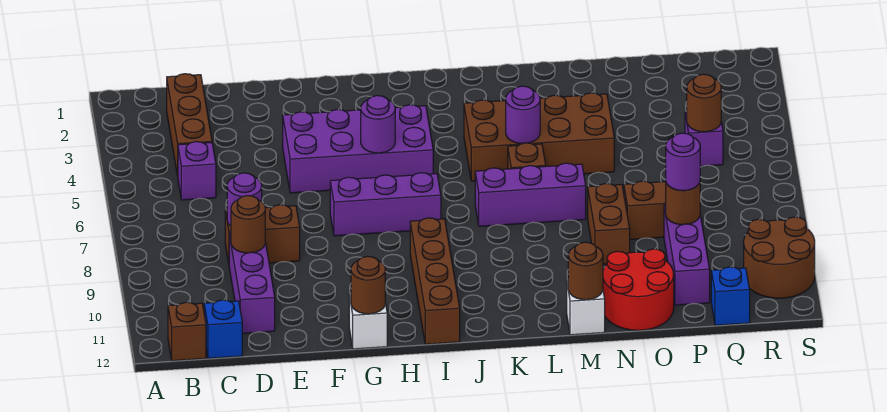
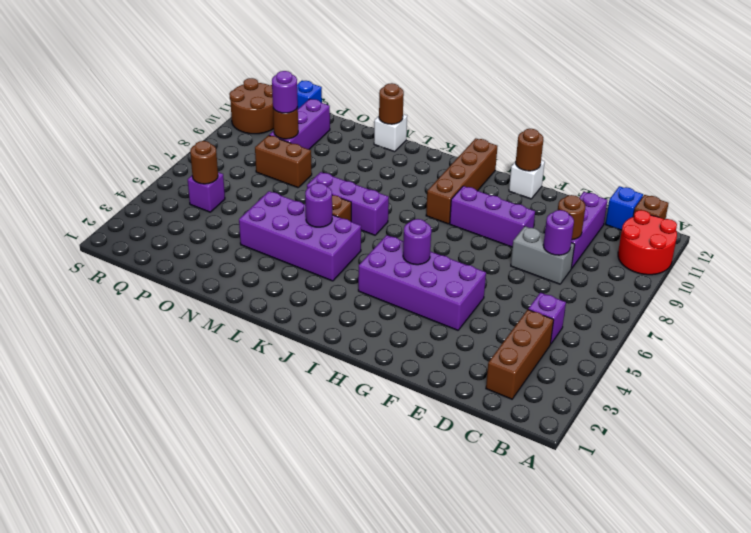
brown 1x2 brick [225,205,300,263] -> grey 1x2 brick [511,226,575,284]
purple 1x3 brick [330,173,441,236] -> purple 1x3 brick moved to [450,186,535,247]
brown 2x4 brick [464,93,614,181] -> purple 2x4 brick [239,191,361,281]
brown 1x2 brick [588,184,630,264] -> none
red 2x2 round brick [603,249,674,330] -> red 2x2 round brick moved to [618,210,677,275]

